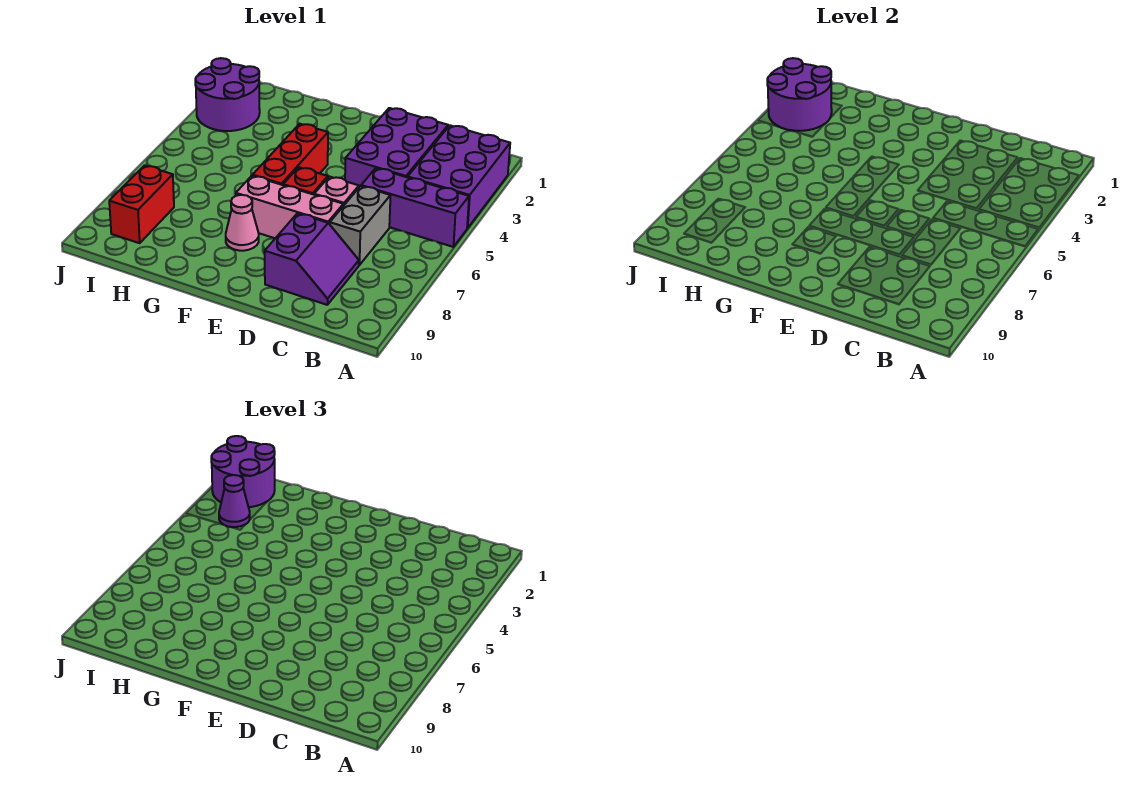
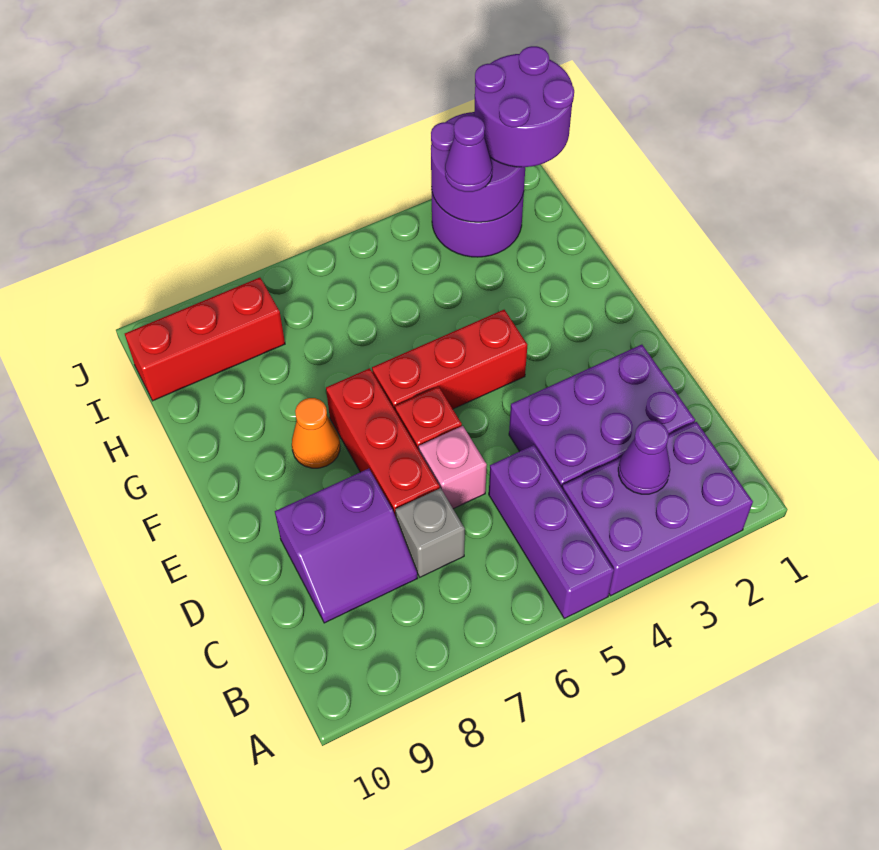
none -> purple 1x1 cone [618,420,670,494]
grey 1x2 brick [330,186,391,265] -> grey 1x1 brick [395,488,465,577]
pink 1x3 brick [236,176,343,238] -> red 1x3 brick [326,368,440,517]
pink 1x1 cone [226,195,259,251] -> orange 1x1 cone [292,398,340,468]
red 1x2 brick [109,165,174,243] -> red 1x3 brick [125,278,285,401]

